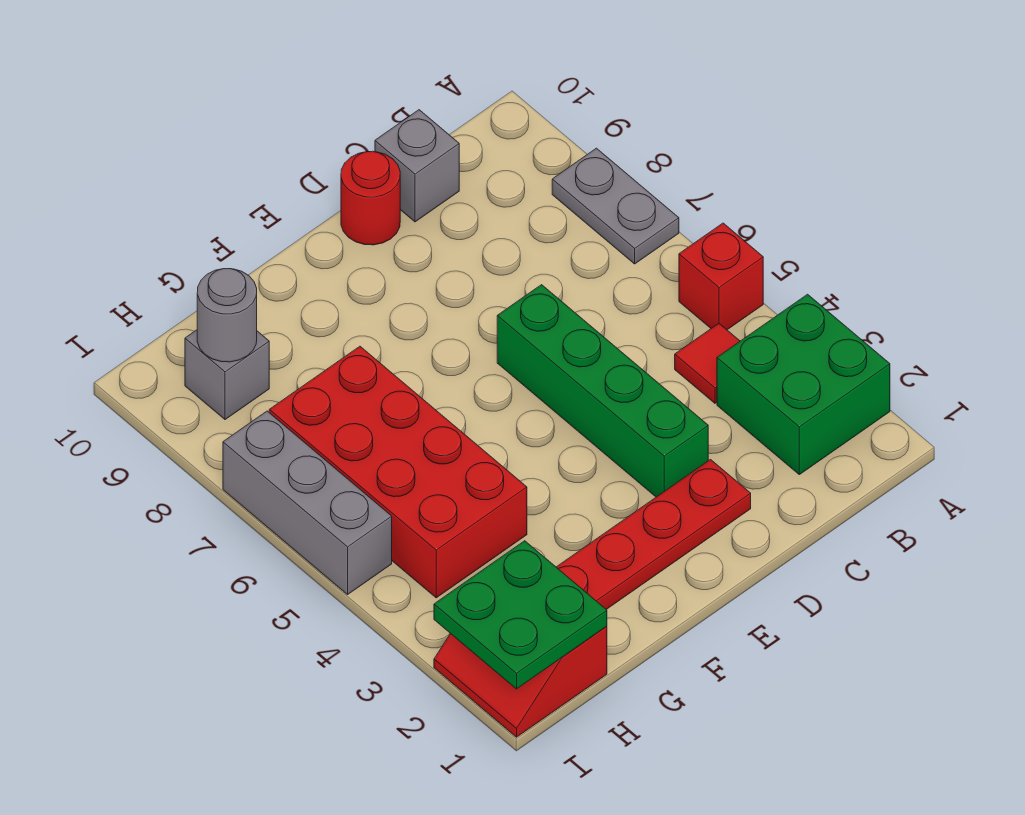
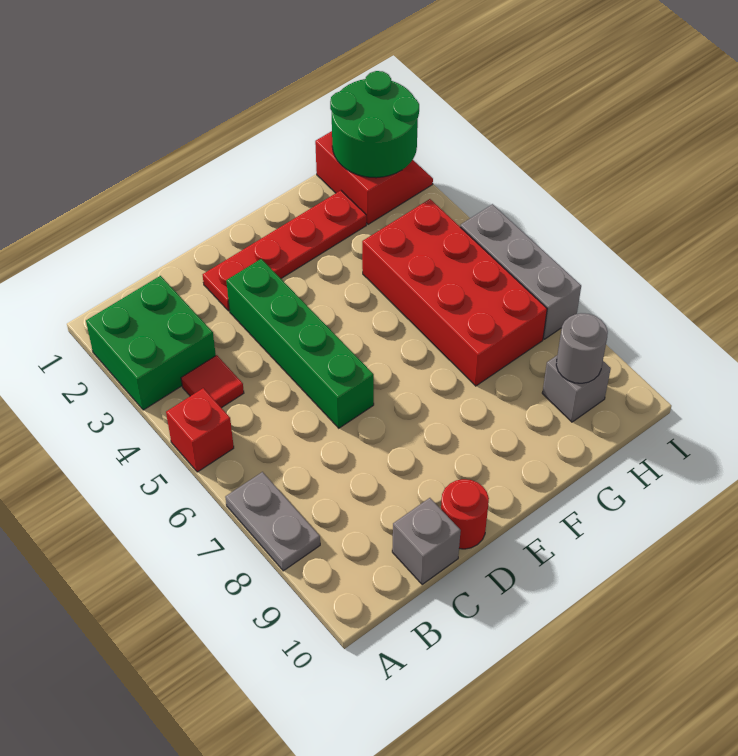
green 2x2 plate [434,541,607,689] -> green 2x2 round brick [330,71,419,178]

